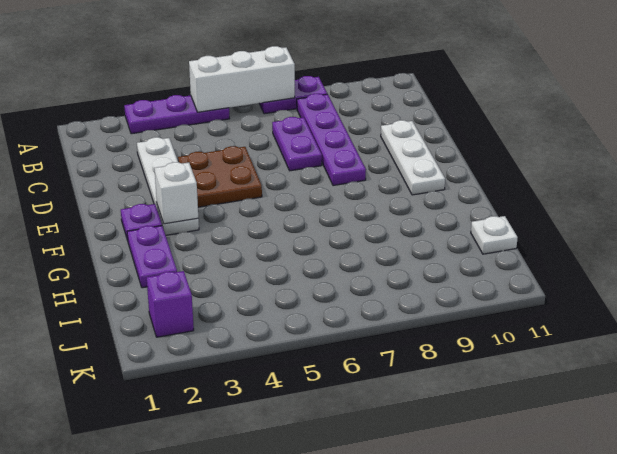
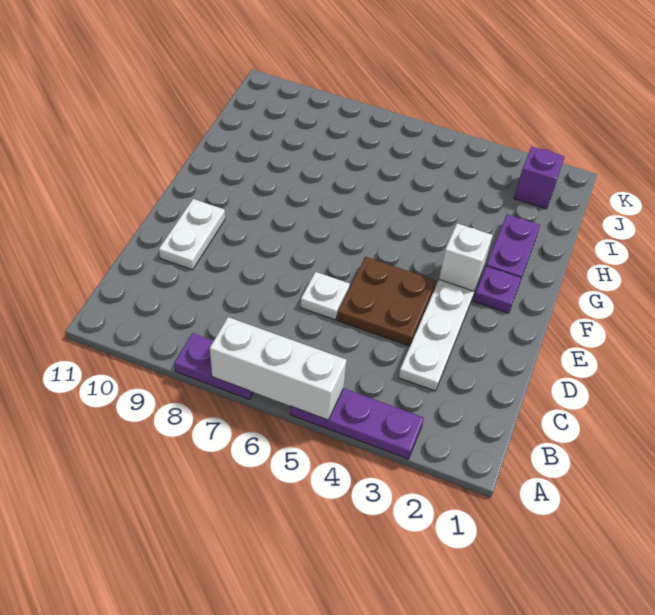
purple 1x4 plate [297,94,366,186] -> none
purple 1x2 plate [272,117,322,171] -> none
white 1x3 plate [381,120,445,195] -> white 1x2 plate [159,199,225,270]
white 1x1 plate [471,216,518,254] -> white 1x1 plate moved to [301,272,350,320]

